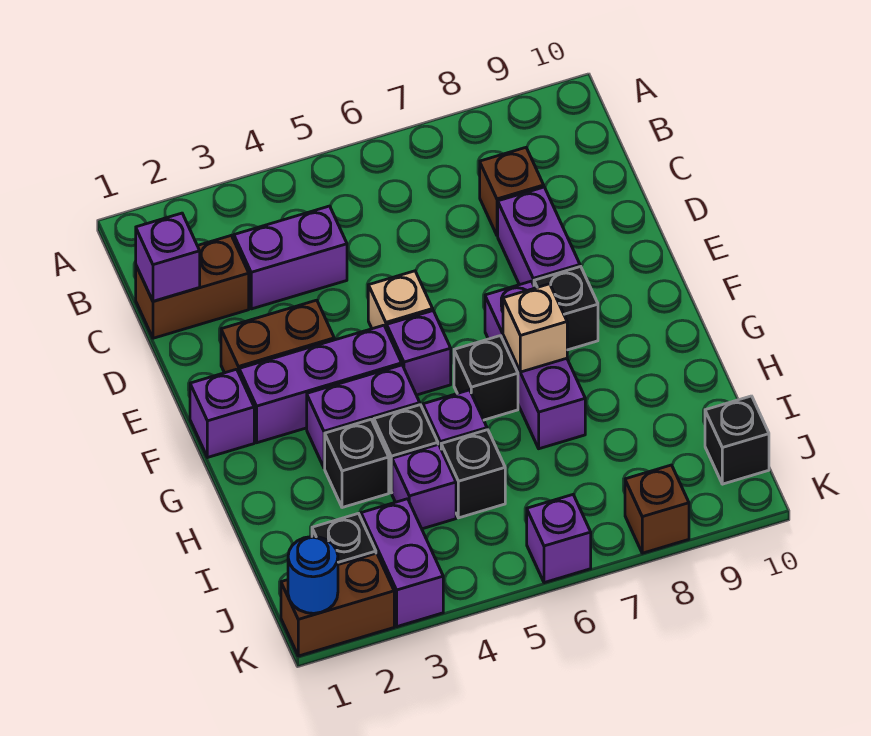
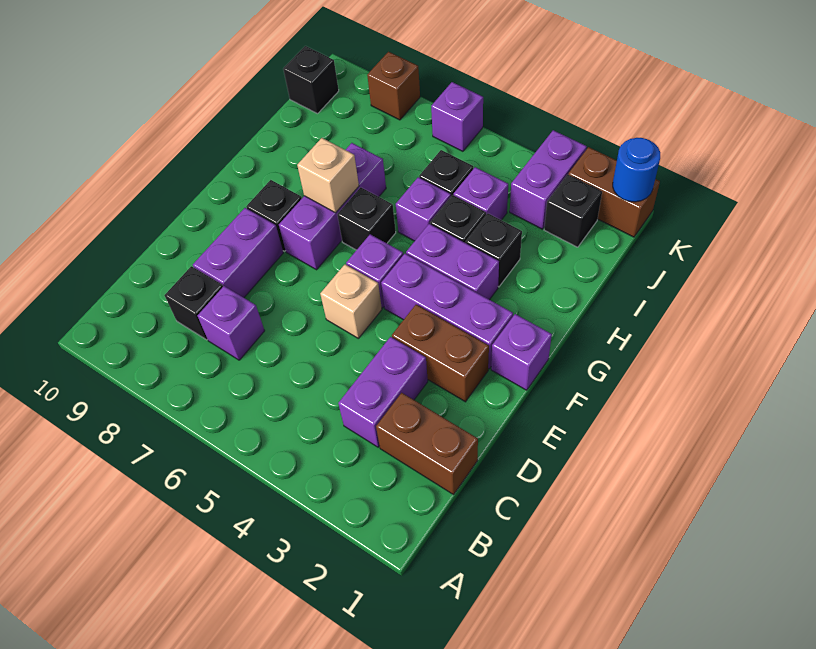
purple 1x1 brick [136,213,200,301] -> purple 1x1 brick moved to [197,286,265,360]
purple 1x2 brick [234,206,347,309] -> purple 1x2 brick turned to [338,337,428,447]
brown 1x1 brick [480,148,544,236] -> black 1x1 brick [165,266,223,340]

